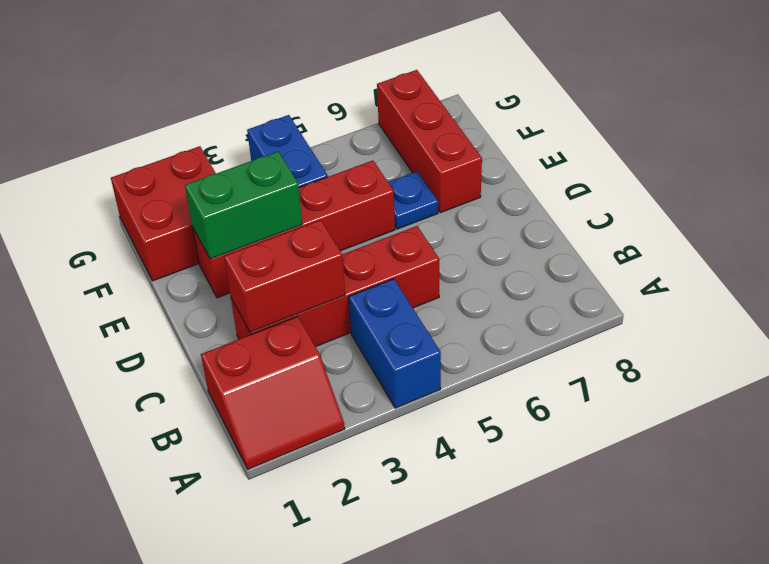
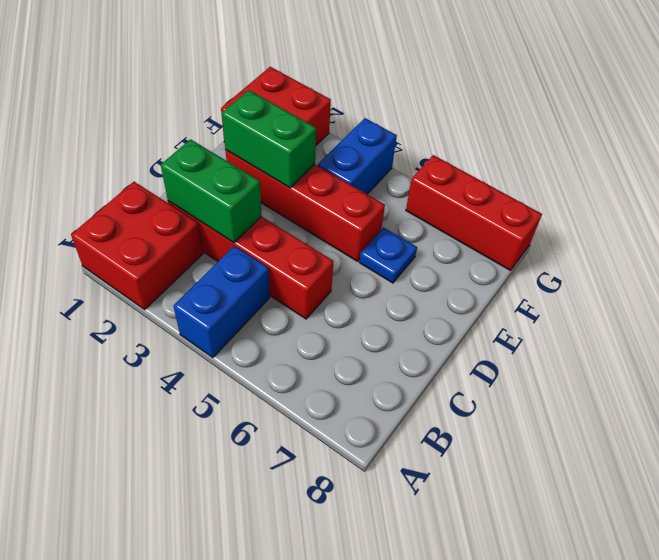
red 2x2 slope [201,316,345,469] -> red 2x2 brick [71,182,203,309]
red 1x2 brick [224,220,345,332] -> green 1x2 brick [161,139,262,243]
red 1x3 brick [377,70,482,213] -> red 1x3 brick turned to [406,155,542,271]

